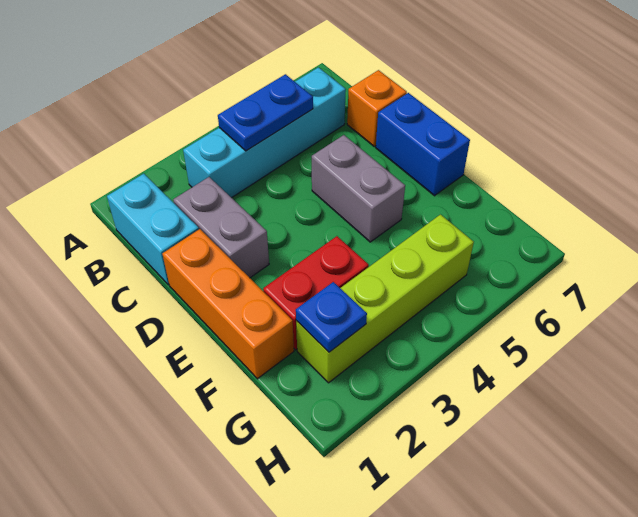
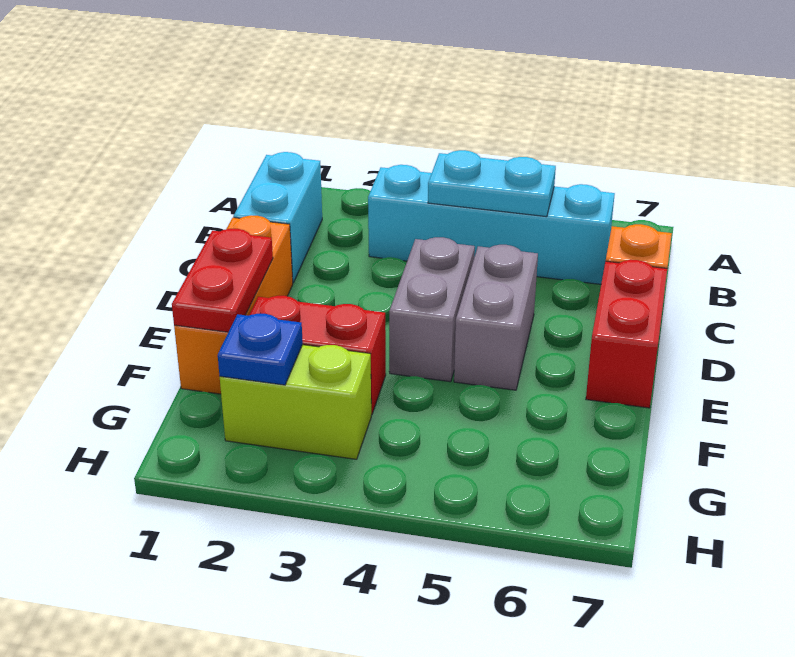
blue 1x2 plate [218,74,313,151] -> cyan 1x2 plate [428,150,556,217]
grey 1x2 brick [173,177,269,278] -> grey 1x2 brick moved to [389,237,475,382]
blue 1x2 brick [376,93,470,196] -> red 1x2 brick [586,260,667,408]
none -> red 1x2 plate [172,229,273,332]
lime 1x4 brick [296,215,474,383] -> lime 1x2 brick [220,345,371,459]

